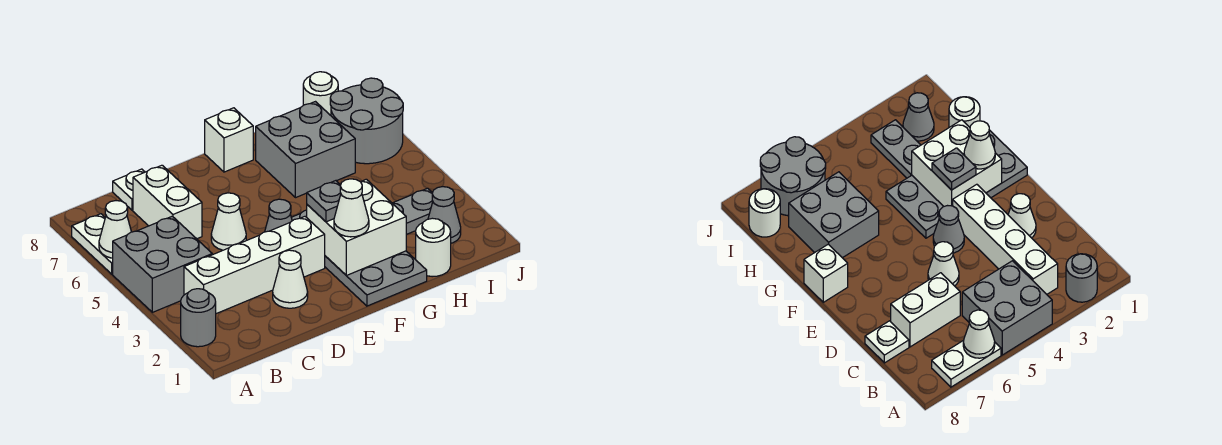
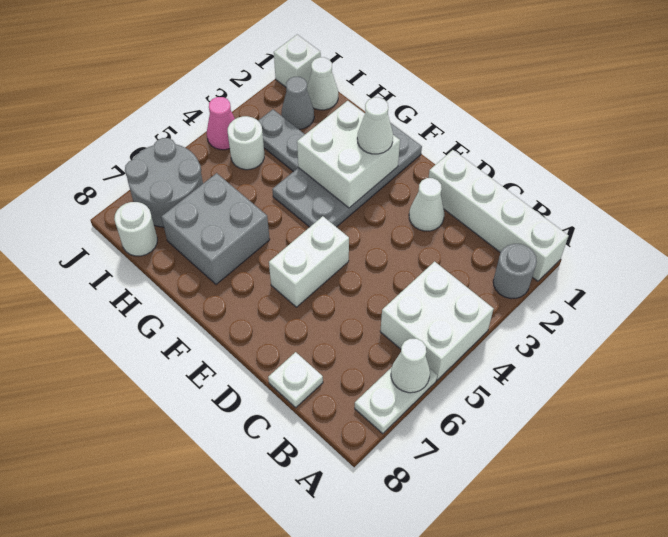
grey 2x2 brick [113,216,212,312] -> white 2x2 brick [380,262,494,380]
white 1x4 brick [184,217,325,314] -> white 1x4 brick moved to [429,150,569,281]
white 1x2 brick [133,165,202,239] -> white 1x2 brick moved to [269,216,349,307]
white 1x1 cone [211,193,246,250] -> white 1x1 cone moved to [307,57,338,110]
grey 1x1 cone [265,199,292,232] -> none
grey 1x1 plate [307,181,341,222] -> none
white 1x1 brick [205,108,253,172] -> white 1x1 brick moved to [274,35,321,87]
white 1x1 round brick [416,218,451,277] -> white 1x1 round brick moved to [228,116,264,170]
none -> pink 1x1 cone [207,97,235,150]

